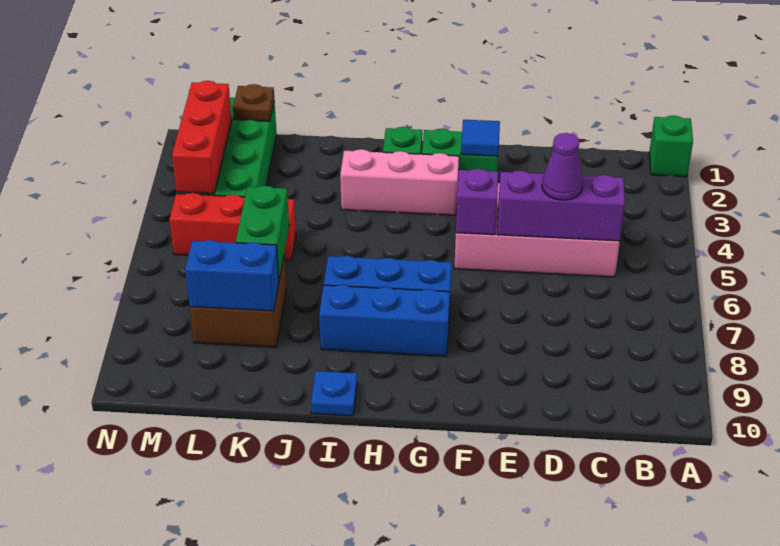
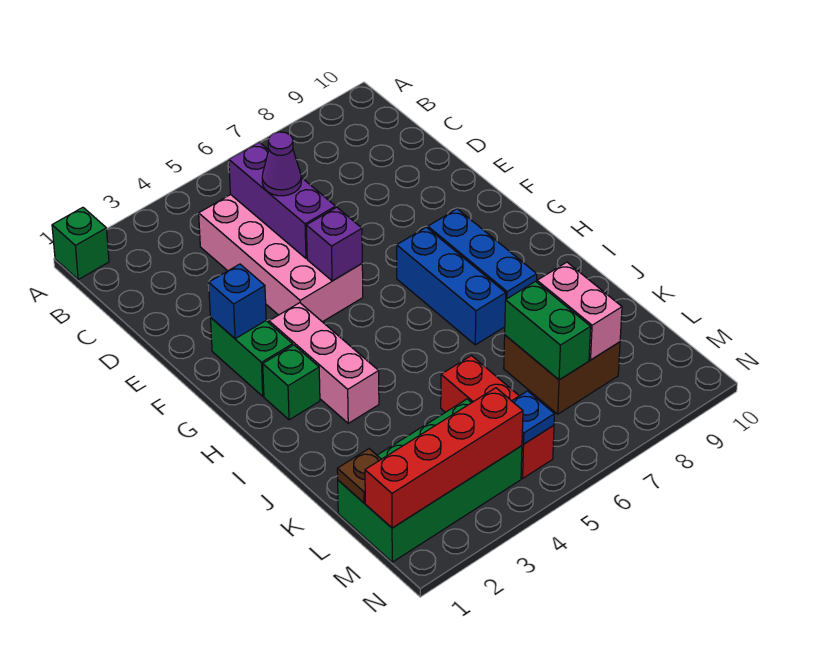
blue 1x1 tile [461,120,500,156] -> blue 1x1 brick [209,264,266,339]
blue 1x1 plate [311,371,357,416] -> blue 1x1 plate moved to [512,391,555,444]
green 1x2 brick [236,186,289,280] -> green 1x2 brick turned to [505,281,591,380]
blue 1x2 brick [185,240,279,311] -> pink 1x2 brick [537,262,622,360]
red 1x3 brick [172,81,232,194] -> red 1x4 brick [365,388,523,528]

